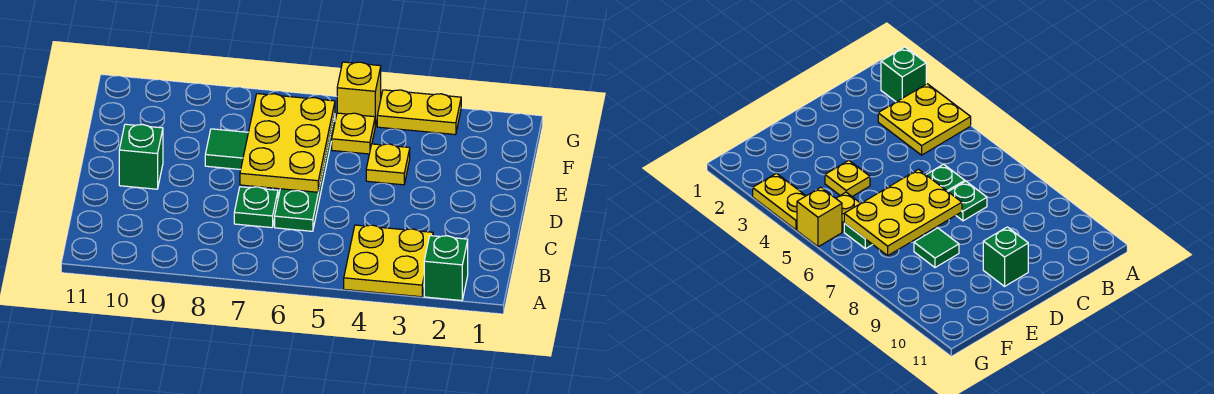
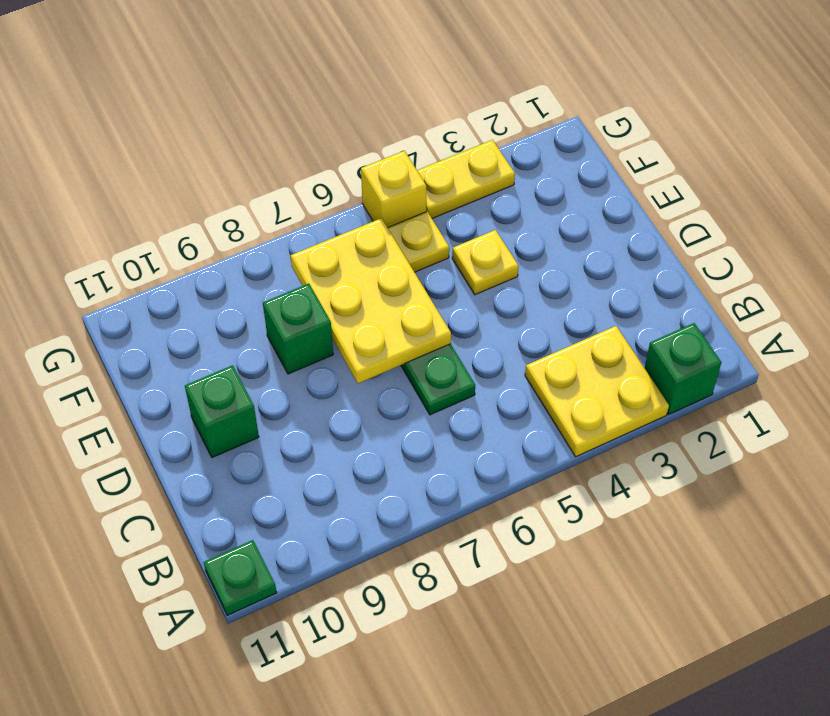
green 1x1 plate [234,187,278,228] -> green 1x1 plate moved to [204,540,277,616]
green 1x1 tile [205,129,248,170] -> green 1x1 brick [263,284,333,374]

